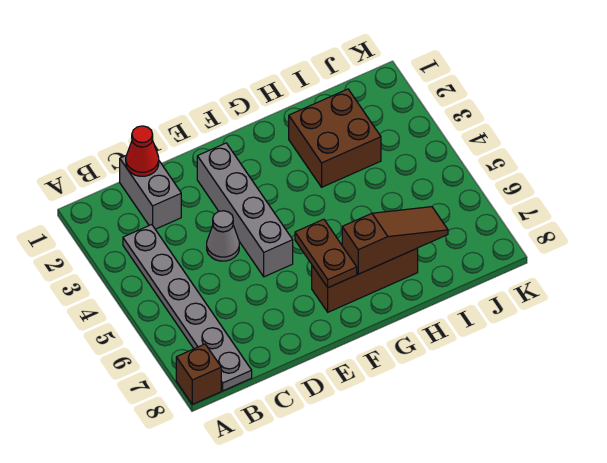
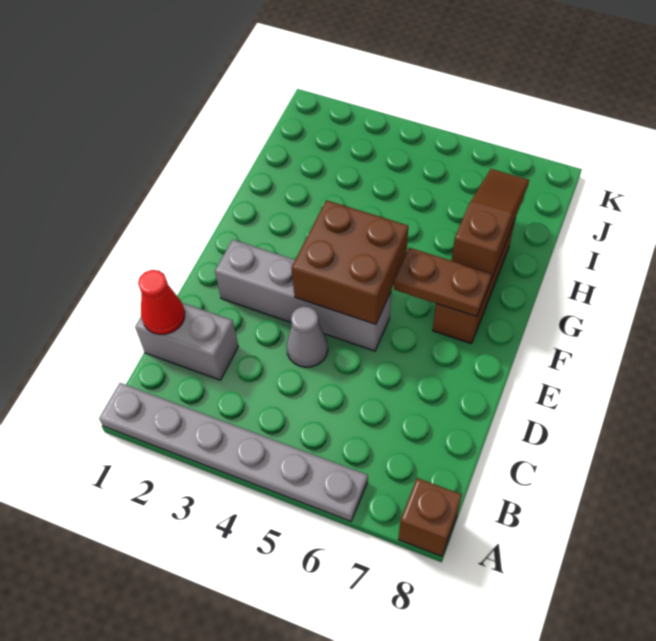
grey 1x6 plate [123,225,252,391] -> grey 1x6 plate moved to [99,383,368,521]
brown 2x2 brick [289,89,381,187] -> brown 2x2 brick moved to [292,200,408,324]

